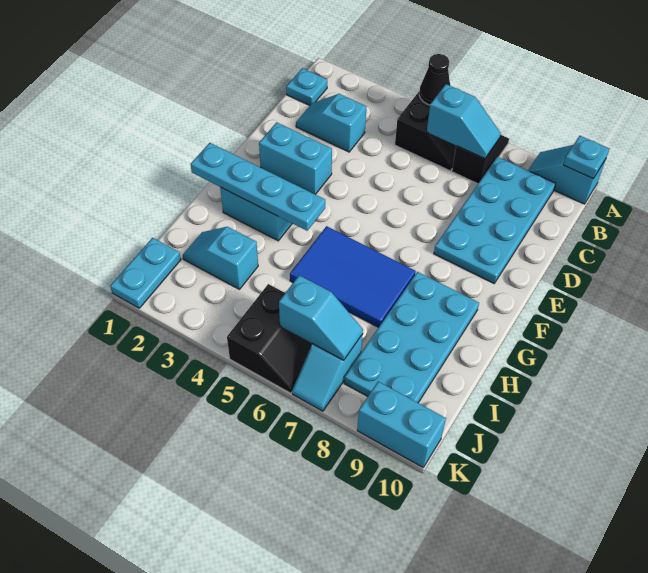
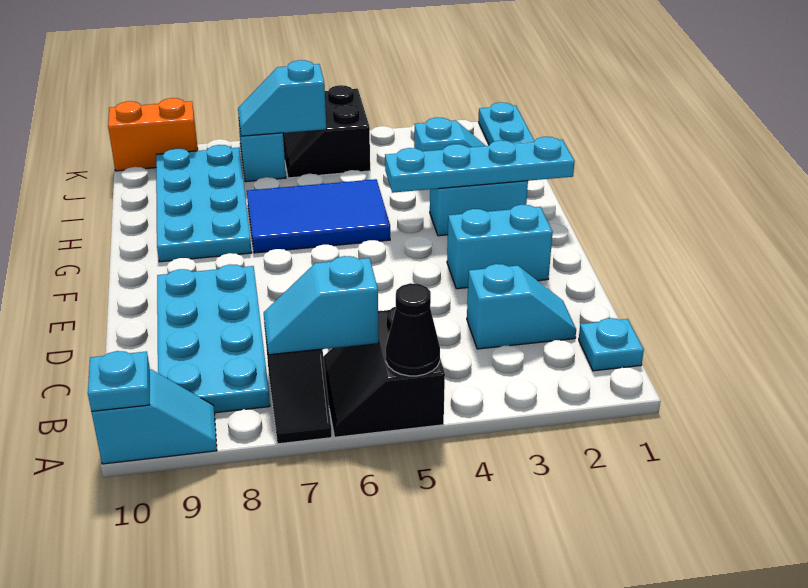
cyan 1x2 brick [357,382,446,467] -> orange 1x2 brick [108,98,198,171]

